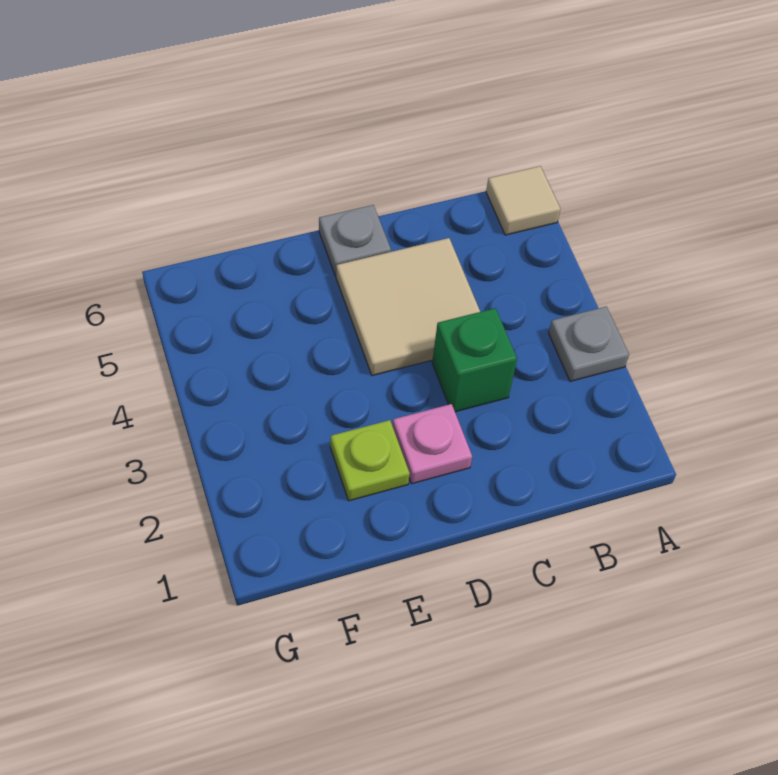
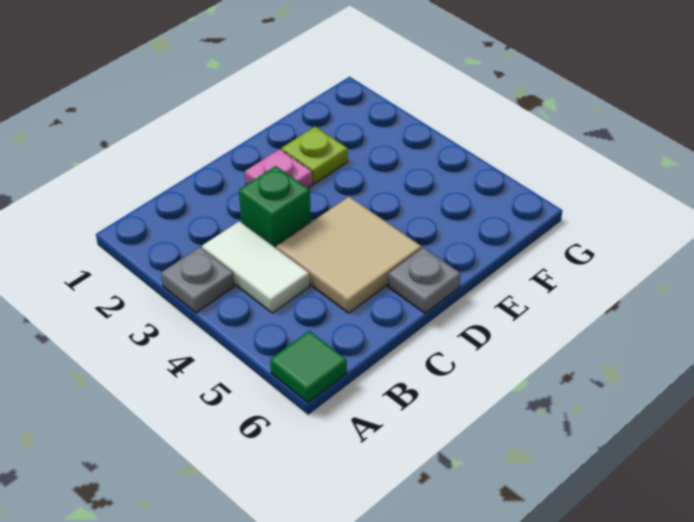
tan 1x1 tile [486,166,561,235] -> green 1x1 tile [270,331,347,403]
none -> white 1x2 tile [202,221,309,313]

